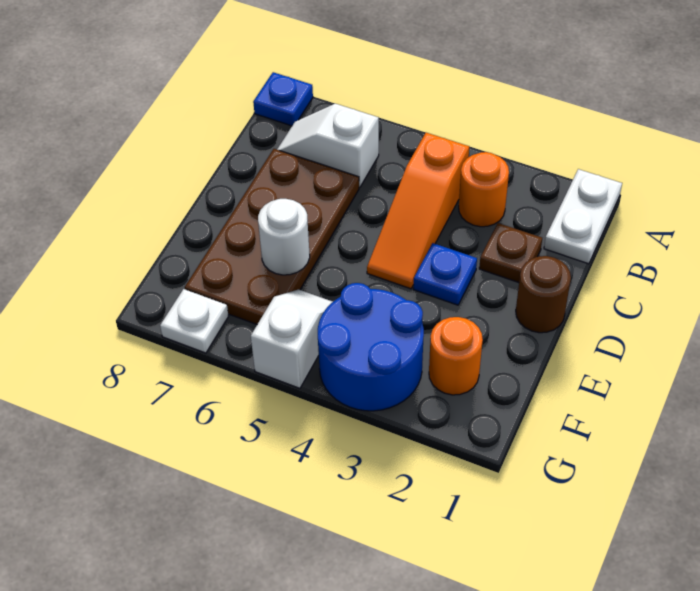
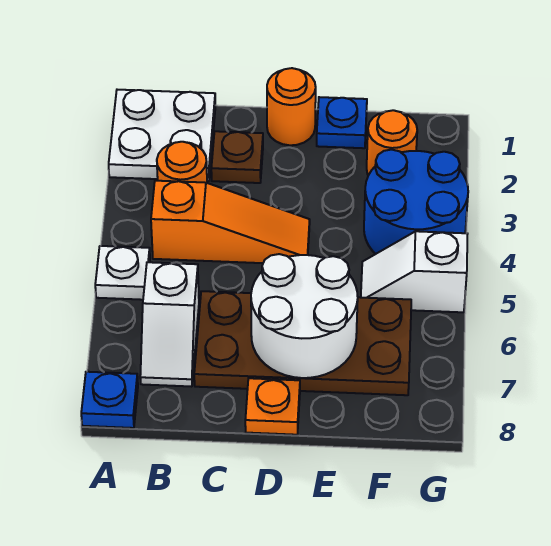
white 1x2 plate [544,169,622,264] -> white 2x2 plate [109,90,215,181]
brown 1x1 round brick [516,256,571,333] -> orange 1x1 round brick [267,68,316,145]
blue 1x1 plate [413,243,477,305] -> blue 1x1 plate moved to [317,97,367,148]
none -> orange 1x1 plate [245,378,300,435]
white 1x1 round brick [258,199,310,275] -> white 2x2 round brick [251,254,358,378]
white 1x1 plate [160,289,229,353] -> white 1x1 plate moved to [95,246,150,300]

